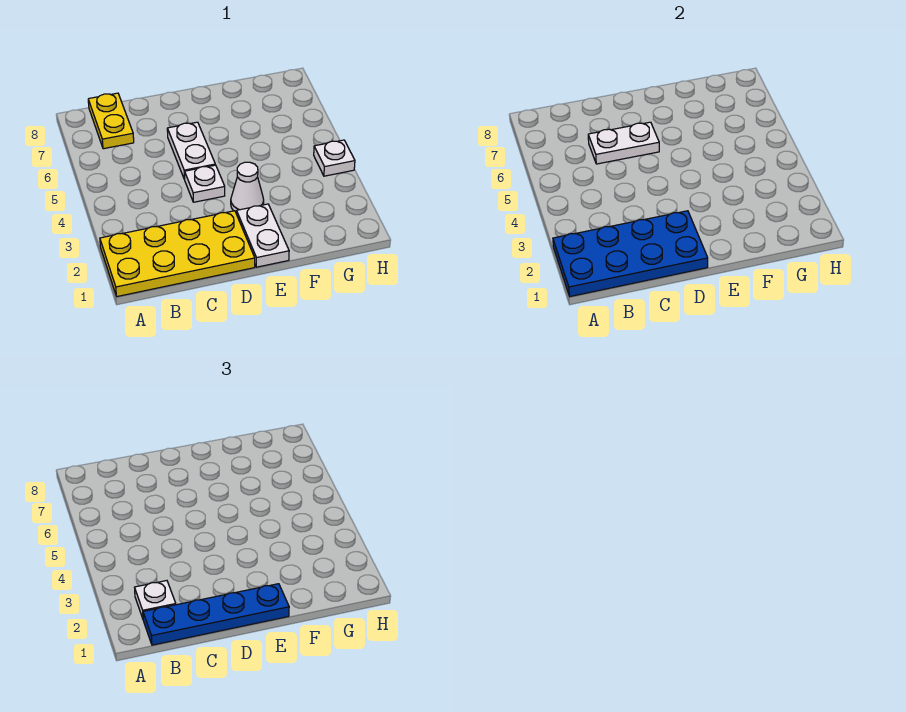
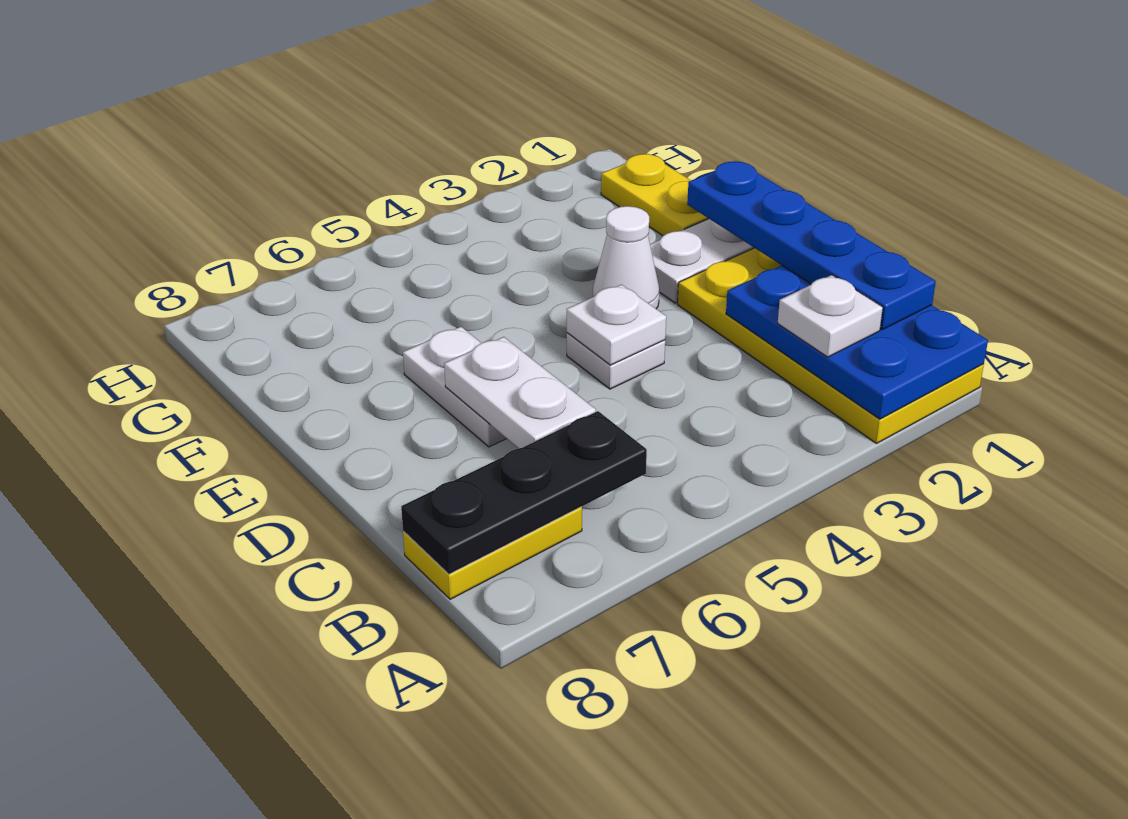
blue 2x4 plate [553,211,708,296] -> blue 2x3 plate [726,265,988,419]
none -> black 1x3 plate [401,411,647,574]
white 1x2 plate [167,122,215,179] -> white 1x2 plate turned to [403,327,507,447]
none -> yellow 1x2 plate [601,154,709,236]
white 1x1 plate [314,140,355,176] -> white 1x1 plate moved to [567,285,666,365]

